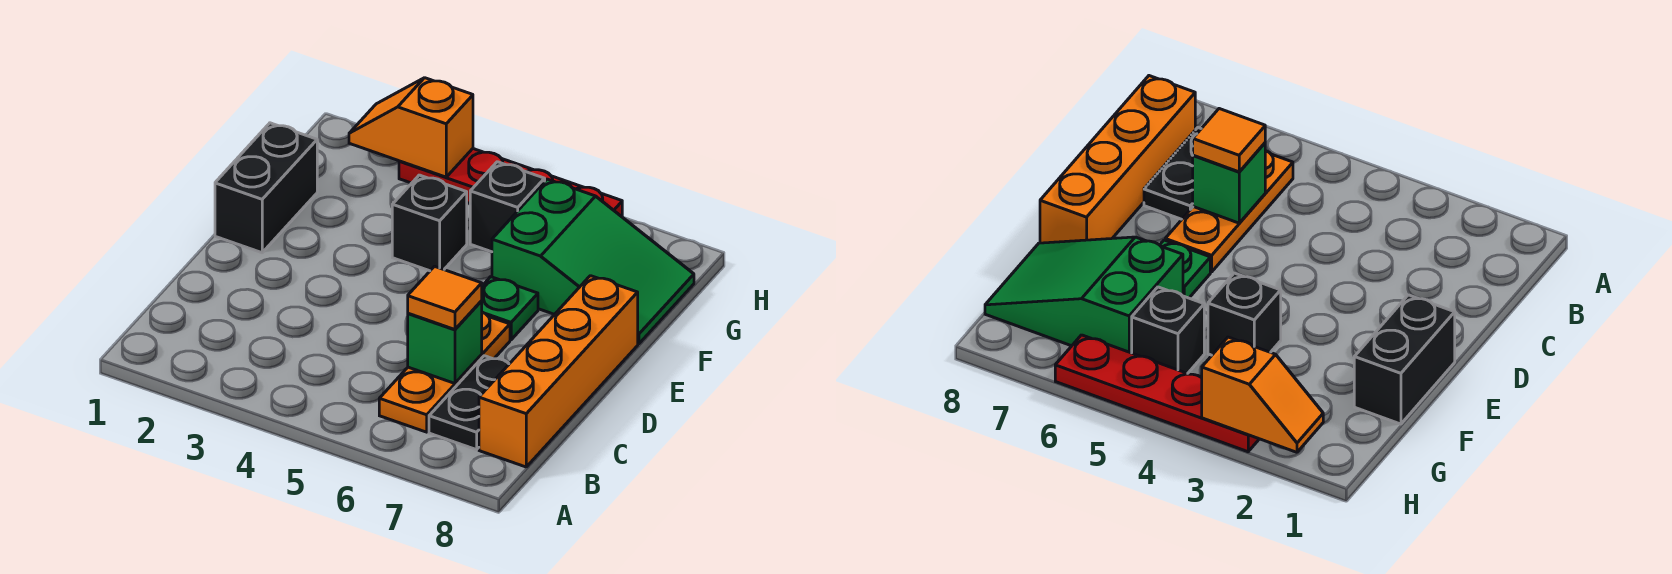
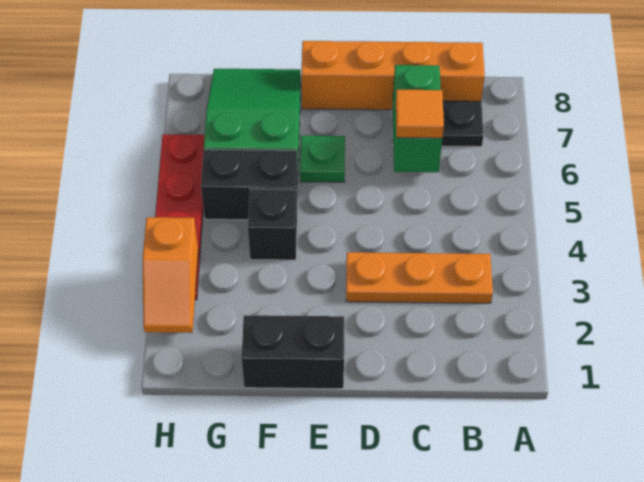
orange 1x3 plate [379,312,510,432] -> orange 1x3 plate moved to [346,252,493,303]
green 1x1 brick [408,301,482,383] -> green 1x2 brick [393,65,442,172]
black 1x1 brick [470,162,545,252] -> black 1x2 brick [201,149,298,220]

